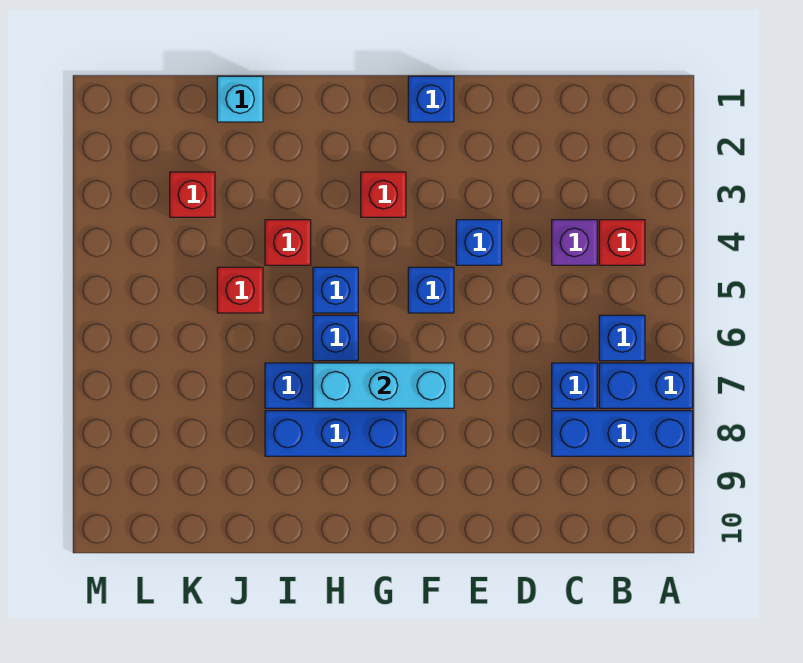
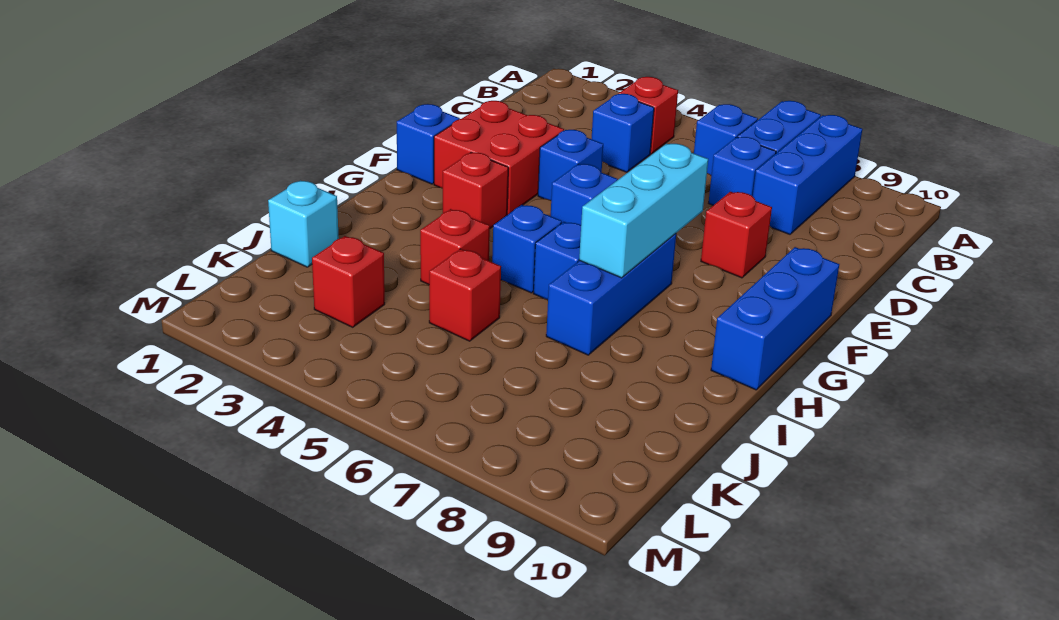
purple 1x1 brick [552,220,597,265] -> blue 1x1 brick [592,94,654,172]
none -> red 2x2 brick [434,101,564,215]
none -> red 1x1 brick [701,192,772,278]
blue 1x3 brick [265,411,406,456] -> blue 1x3 brick moved to [711,247,839,390]

